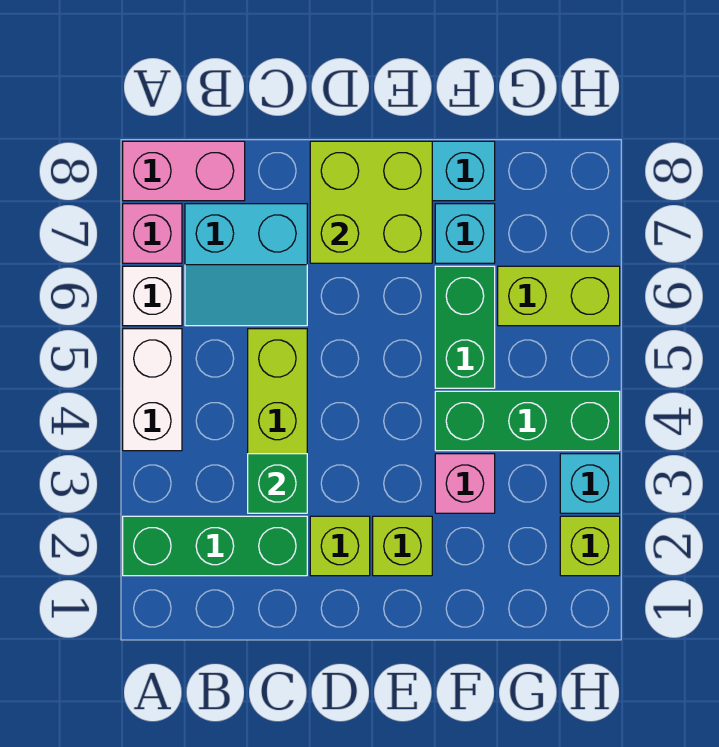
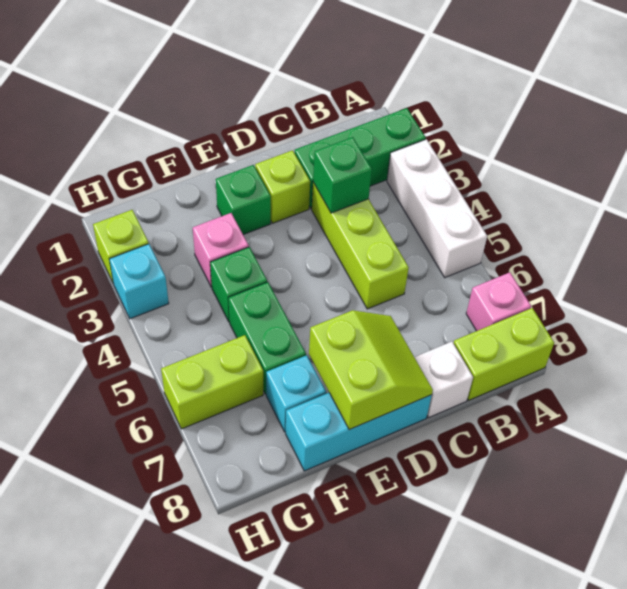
white 1x2 brick [123,329,182,451] -> white 1x3 brick [387,139,487,278]
white 1x1 brick [123,266,182,326] -> white 1x1 brick moved to [414,342,473,417]
pink 1x2 brick [123,141,245,201] -> lime 1x2 brick [454,308,554,400]
cyan 2x2 slope [185,204,307,326] -> none
lime 2x2 brick [310,141,432,263] -> lime 2x2 slope [309,310,433,430]
lime 1x1 brick [373,516,432,576] -> green 1x1 brick [216,165,271,235]
green 1x3 brick [435,391,620,451] -> green 1x1 brick [210,247,267,322]

